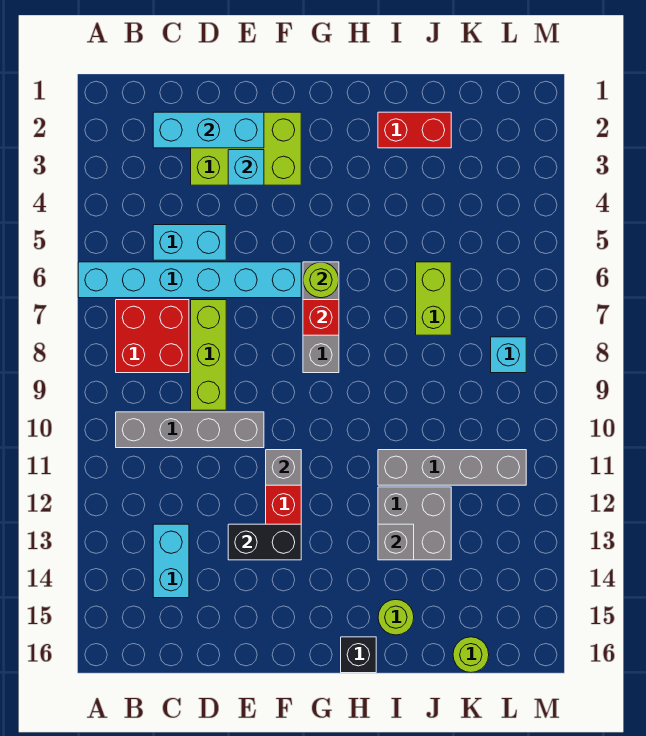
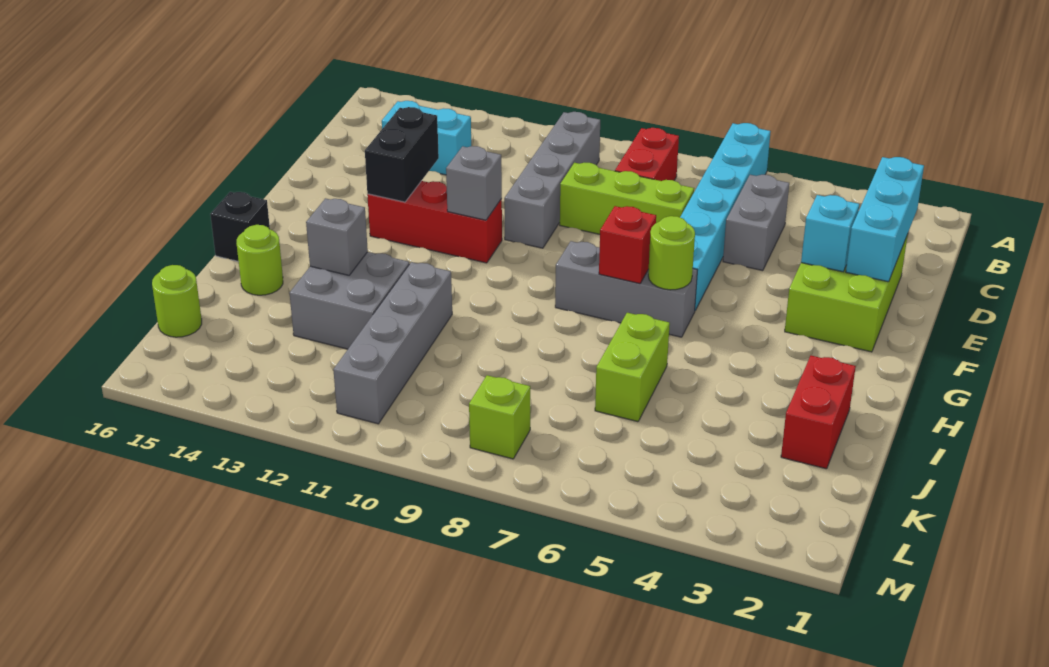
red 2x2 brick [116,300,189,373] -> red 1x2 brick [615,128,679,181]
cyan 1x2 brick [153,225,226,260] -> grey 1x2 brick [723,175,789,271]
lime 1x2 brick [416,262,451,335] -> lime 1x2 brick turned to [595,313,670,422]
cyan 1x1 brick [491,337,526,373] -> lime 1x1 brick [469,375,530,459]

